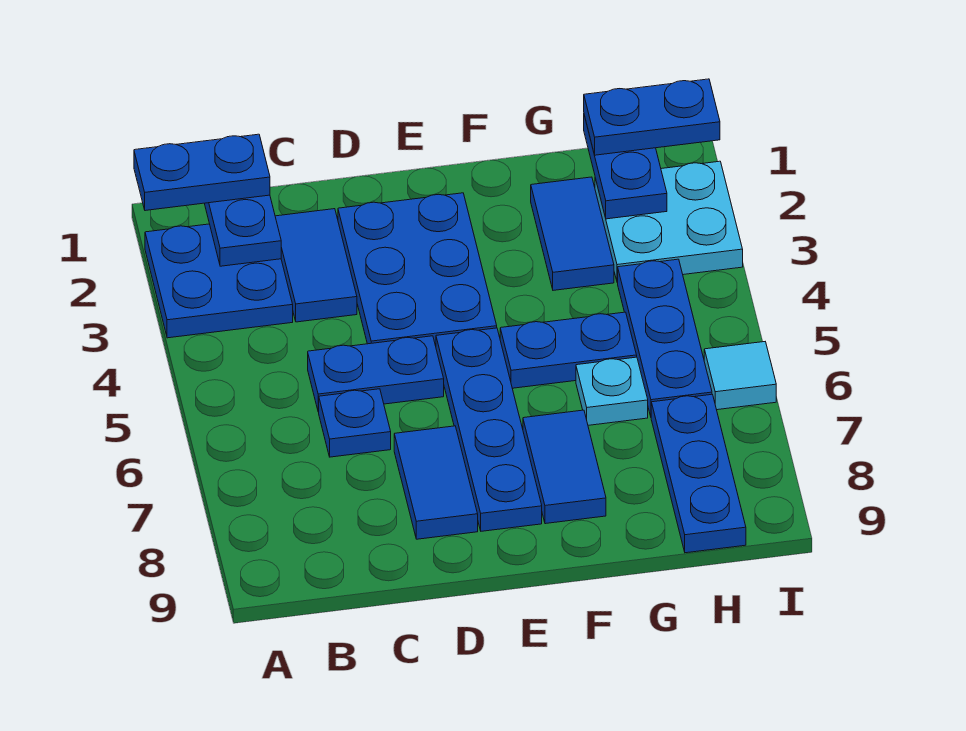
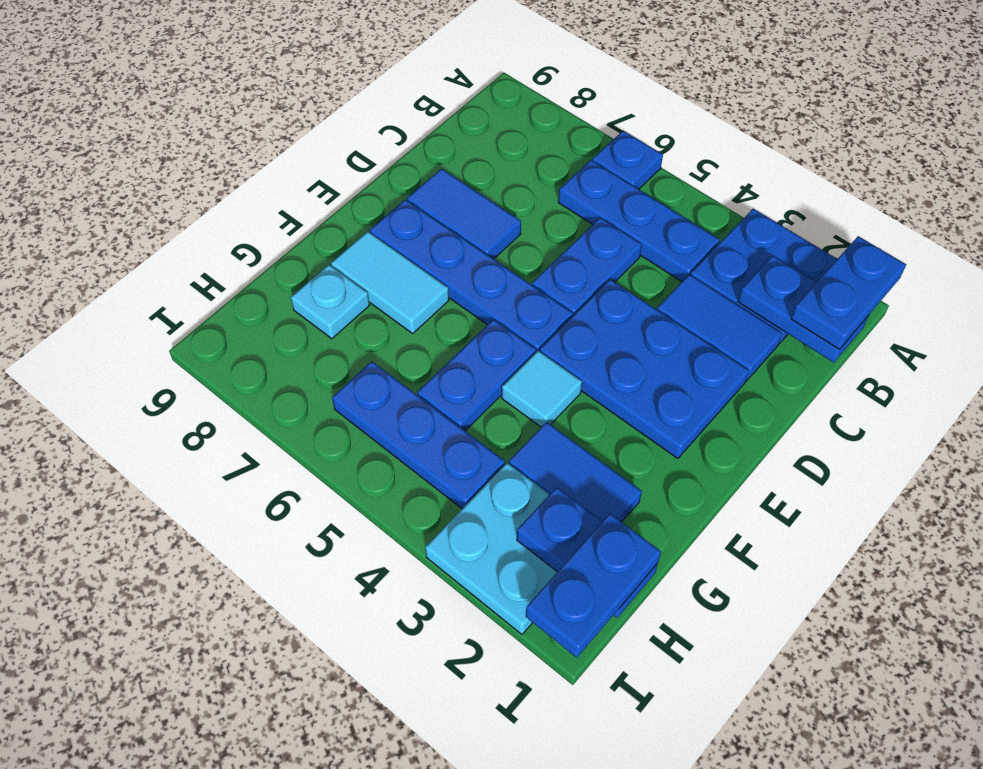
blue 1x1 plate [319,389,391,457] -> blue 1x1 plate moved to [592,131,663,189]
blue 1x2 tile [523,410,606,524] -> cyan 1x2 tile [331,232,449,333]
cyan 1x1 plate [576,357,648,425] -> cyan 1x1 plate moved to [291,265,370,339]
blue 1x3 plate [651,394,746,553] -> blue 1x3 plate moved to [558,160,720,282]
cyan 1x1 tile [704,342,776,410] -> cyan 1x1 tile moved to [502,351,582,427]

